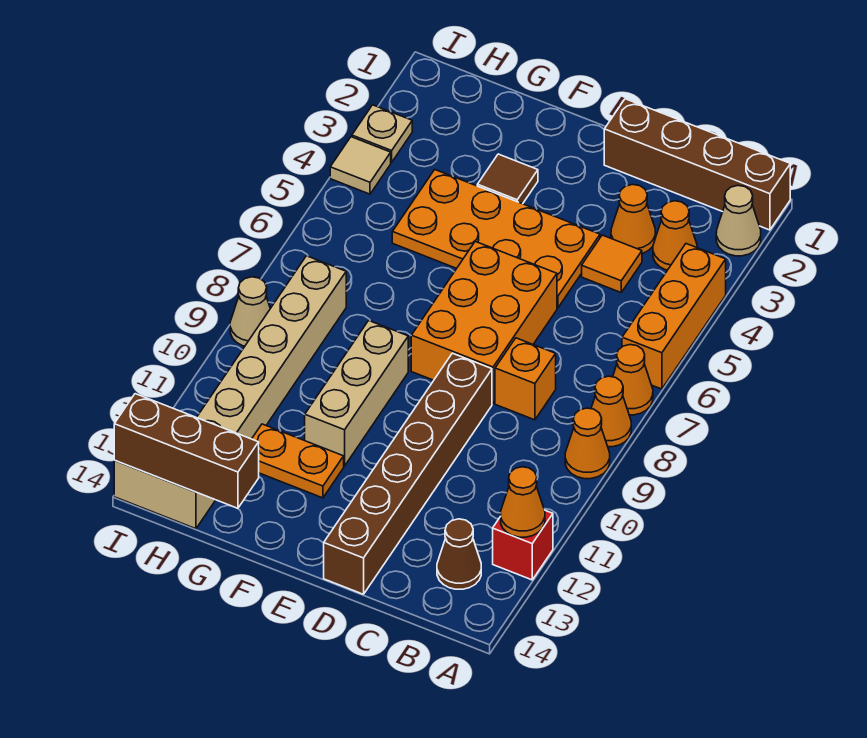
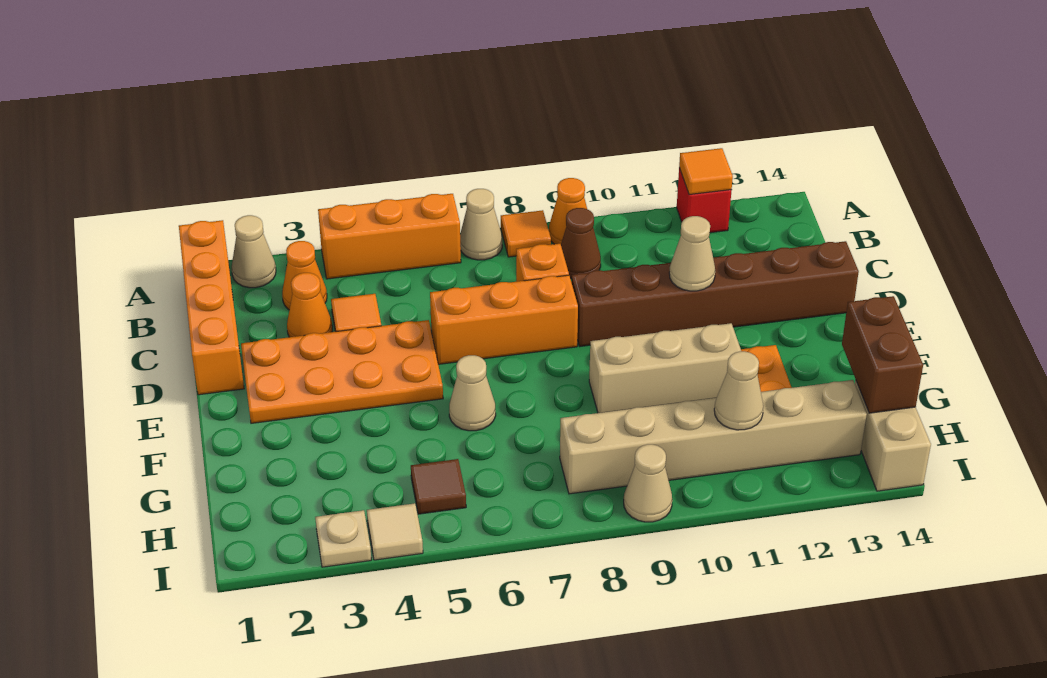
brown 1x4 brick [604,99,790,230] -> orange 1x4 brick [179,220,244,395]
orange 1x1 cone [613,345,653,415] -> tan 1x1 cone [460,189,502,260]
orange 1x1 cone [591,376,631,447] -> orange 1x1 tile [501,210,551,257]
orange 1x1 cone [501,467,545,537] -> orange 1x1 tile [679,148,733,195]
brown 1x1 cone [437,519,481,589] -> brown 1x1 cone moved to [561,208,601,279]
orange 2x4 plate [392,170,600,308] -> orange 2x4 plate turned to [241,320,443,423]
orange 2x3 brick [411,241,557,403] -> orange 1x3 brick [430,275,578,364]
none -> tan 1x1 cone [669,216,715,291]
brown 1x1 tile [477,154,538,204] -> brown 1x1 tile moved to [411,459,466,514]
none -> tan 1x1 cone [449,355,496,431]
brown 1x3 brick [114,394,259,508] -> brown 1x2 brick [842,296,923,413]
none -> tan 1x1 cone [714,351,763,430]

